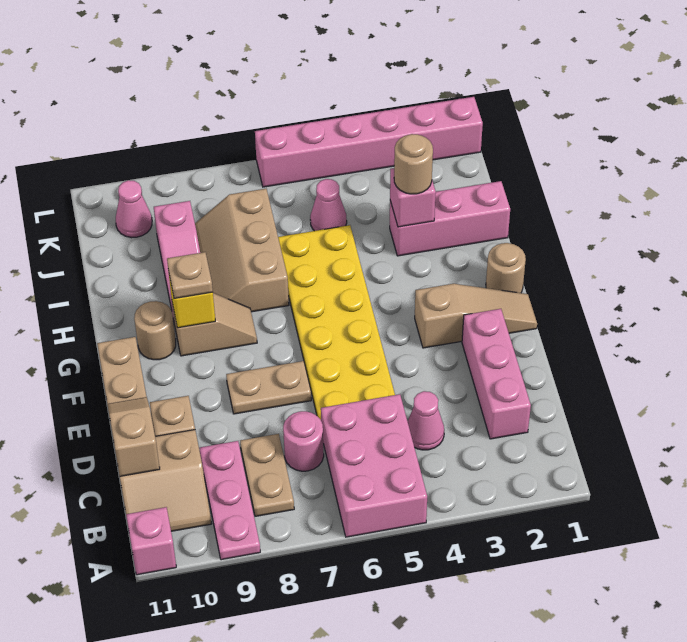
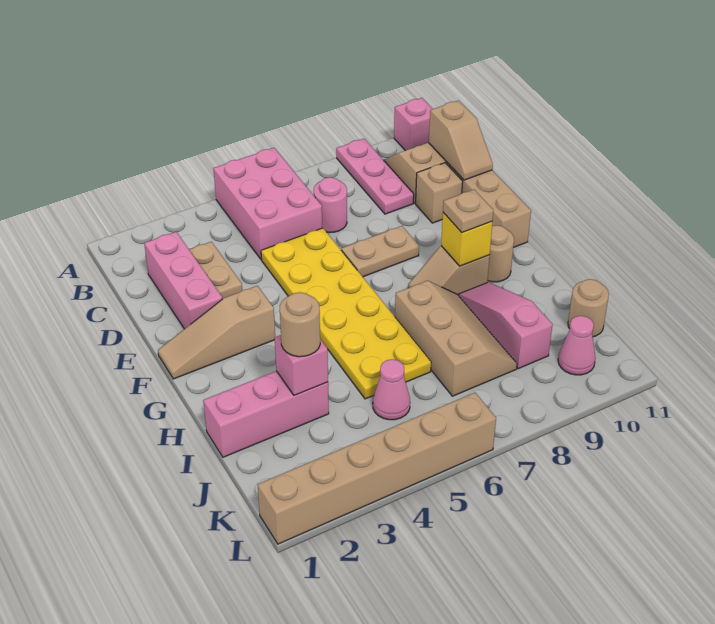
tan 1x2 plate [240,434,294,516] -> tan 1x2 plate moved to [189,242,242,299]
pink 1x1 cone [408,391,444,450] -> none
tan 1x1 round brick [486,243,526,293] -> tan 1x1 round brick moved to [568,279,609,337]
pink 1x6 brick [255,97,483,187] -> tan 1x6 brick [258,393,496,544]

